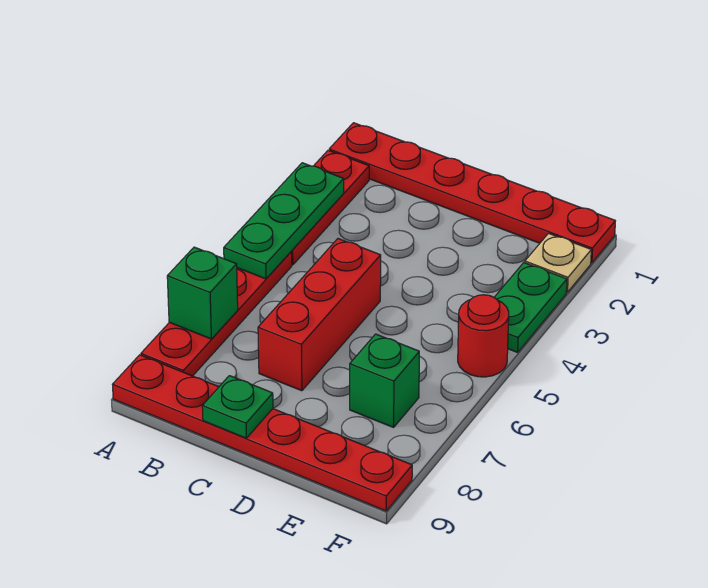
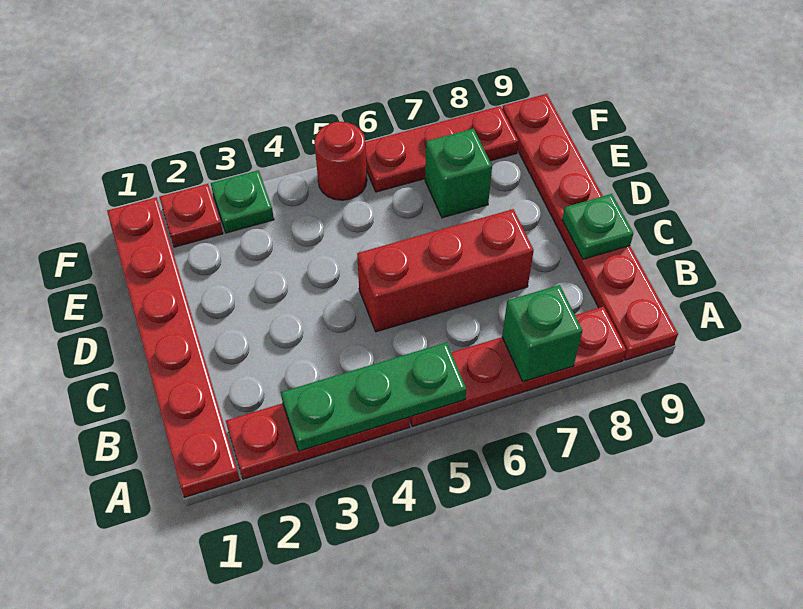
tan 1x1 plate [525,233,591,292] -> red 1x1 plate [159,184,223,247]
green 1x2 plate [494,263,567,352] -> green 1x1 plate [211,170,274,233]
none -> red 1x3 plate [365,106,518,192]

